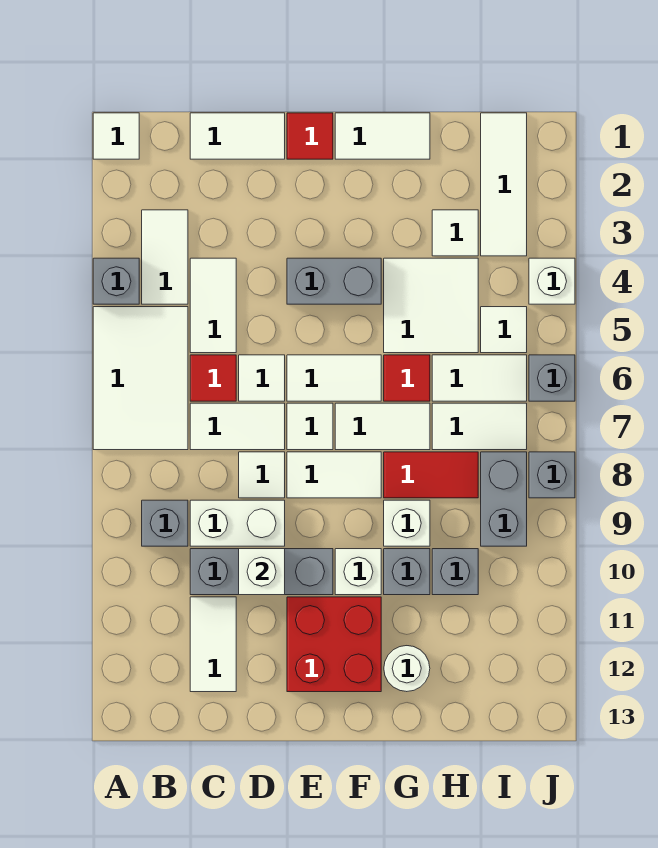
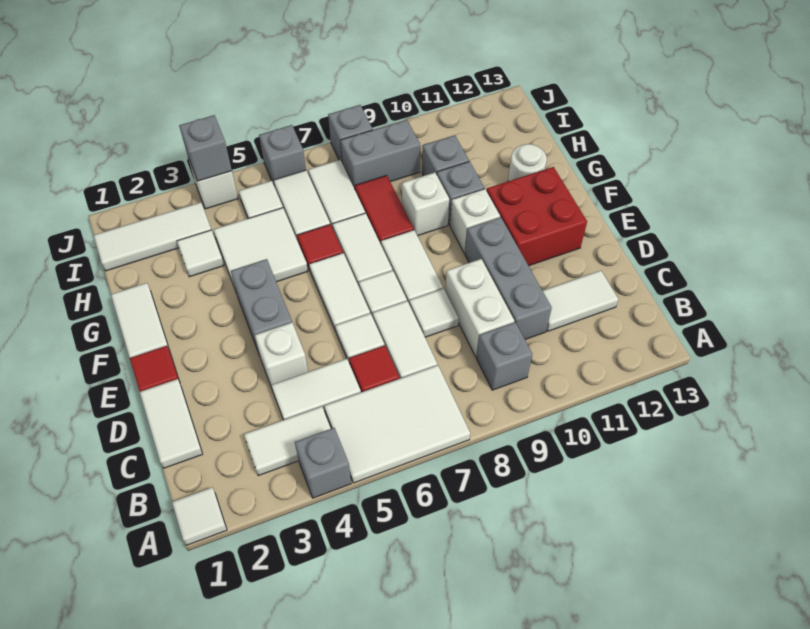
white 1x1 brick [239,549,285,595] -> white 1x1 brick moved to [255,323,308,388]
none -> grey 1x1 brick [179,115,232,181]

